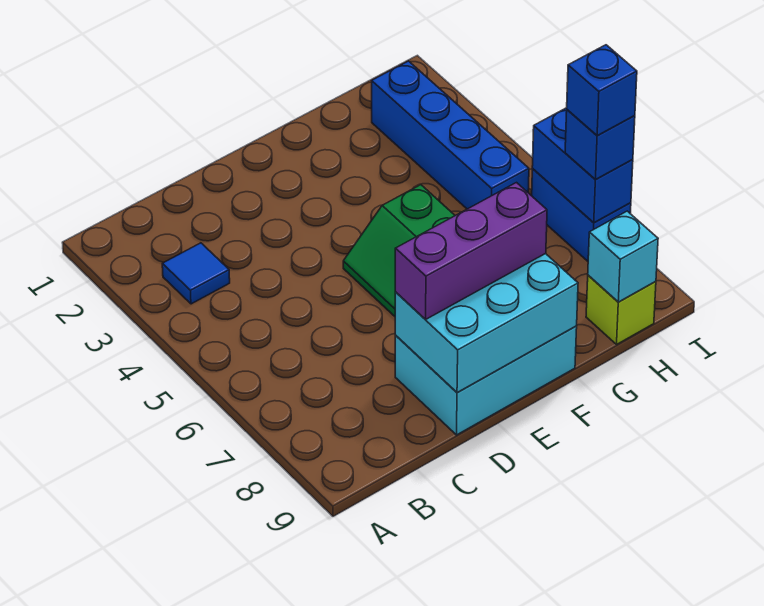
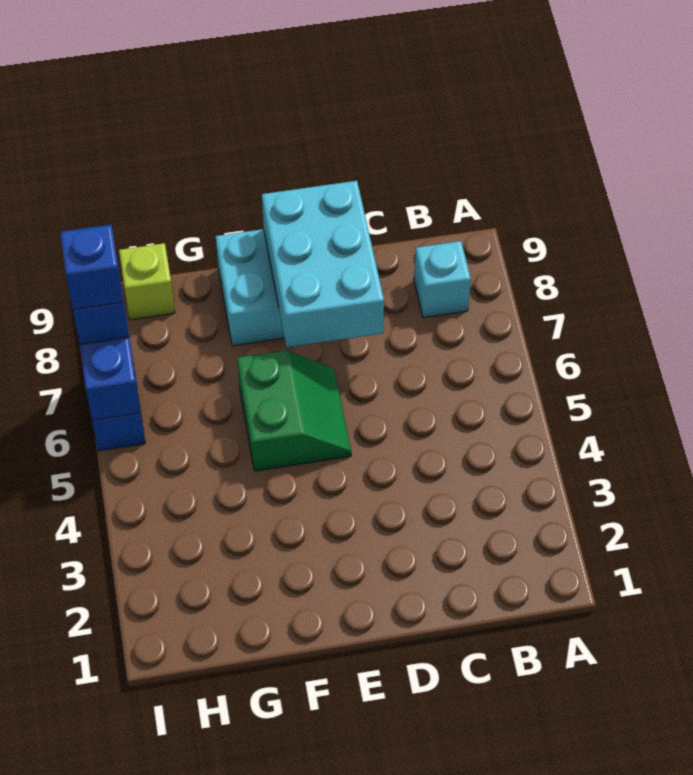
blue 1x1 tile [162,243,230,304] -> none
cyan 2x3 brick [395,254,578,393] -> cyan 2x3 brick turned to [262,181,384,347]
purple 1x3 brick [395,183,547,320] -> none
blue 1x4 brick [372,61,529,209] -> none
cyan 1x1 brick [588,211,658,302] -> cyan 1x1 brick moved to [414,241,471,318]

